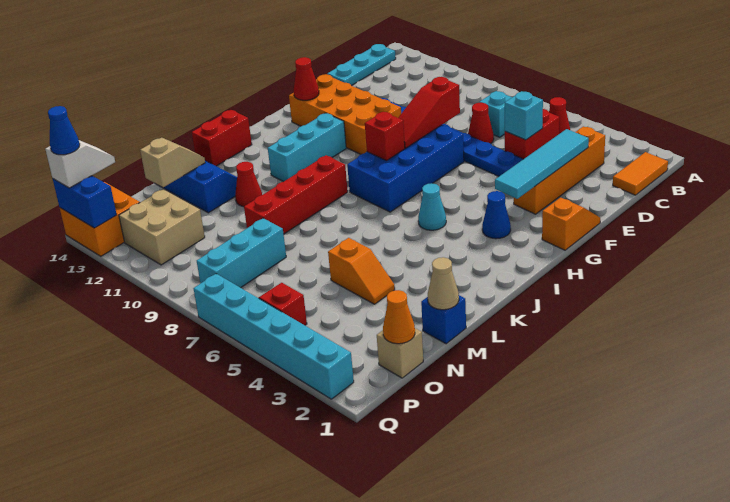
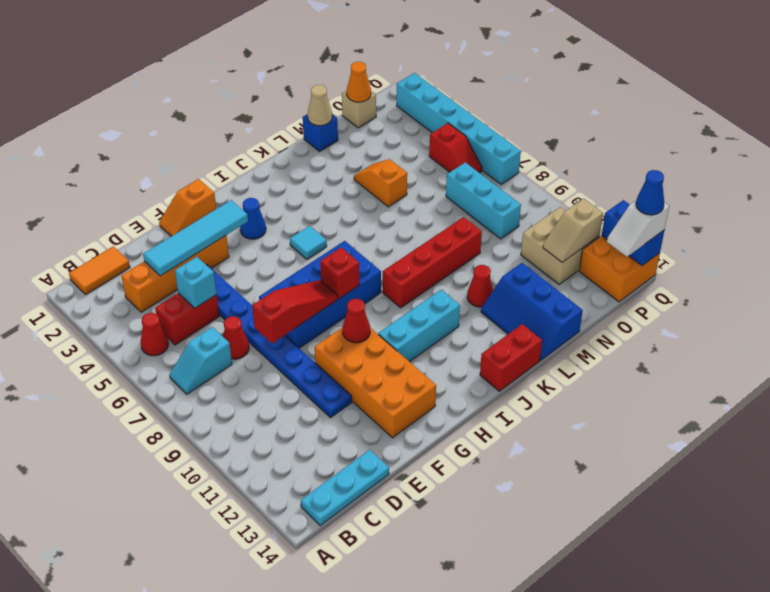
red 1x1 cone [294,57,319,100] -> red 1x1 cone moved to [343,299,370,343]
cyan 1x1 cone [418,183,446,230] -> cyan 1x1 tile [290,226,327,259]
tan 1x2 slope [140,138,205,187] -> tan 1x2 slope moved to [543,199,603,262]
cyan 1x3 brick [197,218,286,288] -> cyan 1x3 brick turned to [446,162,521,239]

